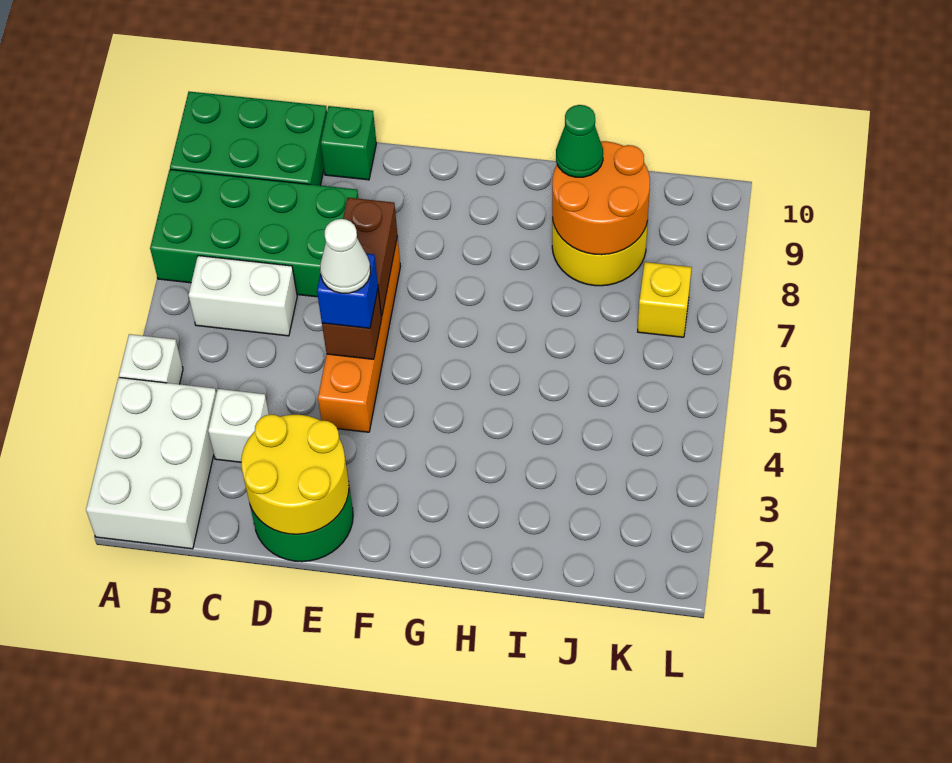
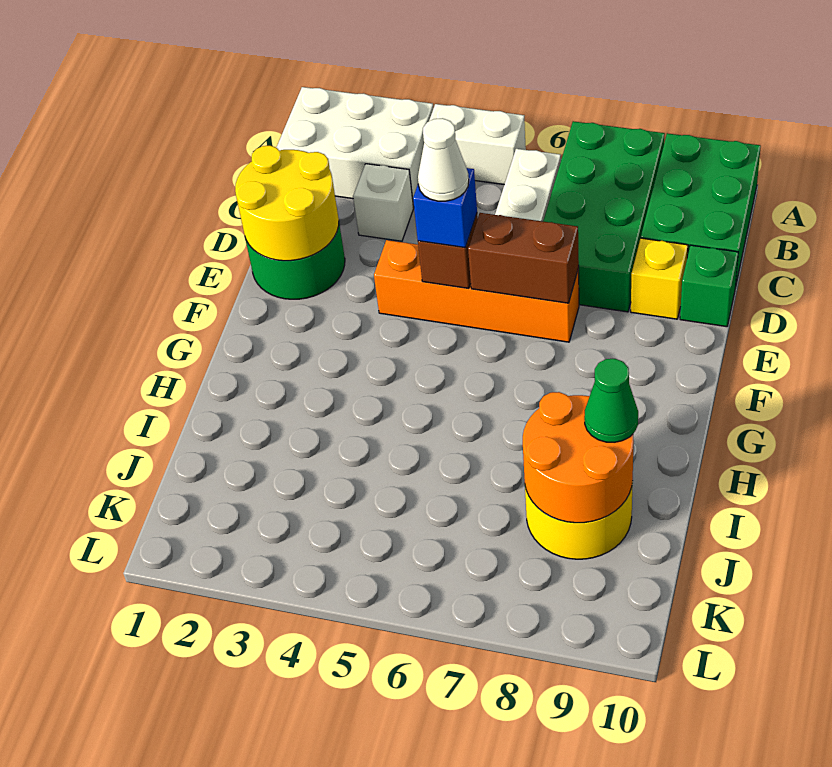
white 1x1 brick [119,334,183,384] -> white 1x2 brick [429,104,526,185]
yellow 1x1 brick [638,262,692,337] -> yellow 1x1 brick moved to [631,238,688,319]

